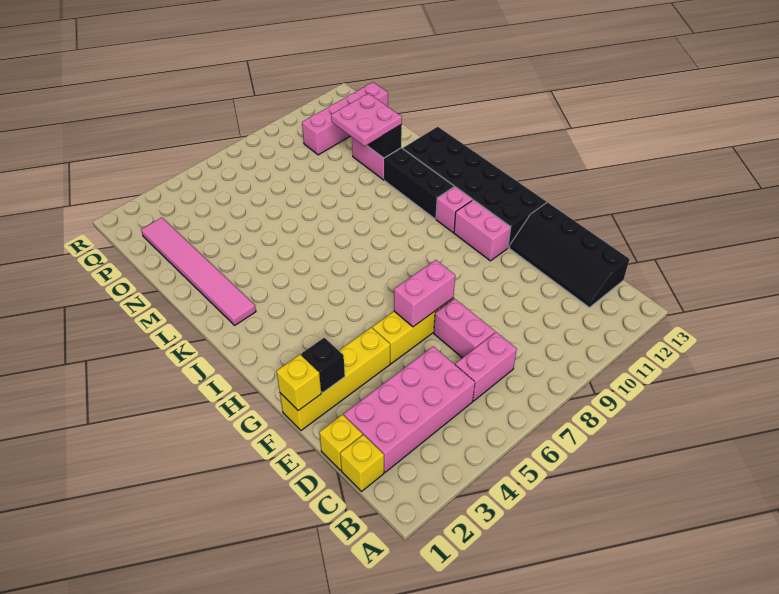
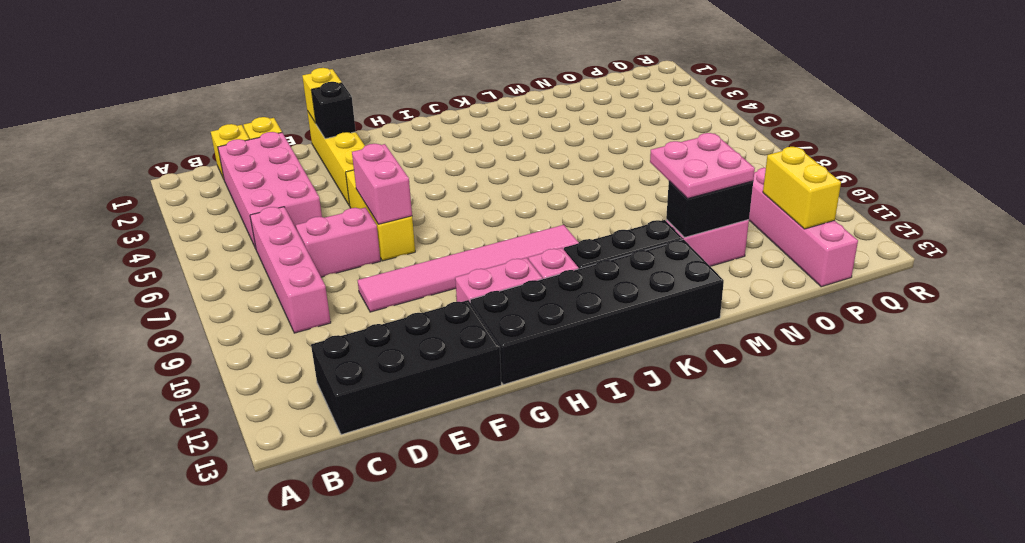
pink 1x2 brick [455,332,517,401] -> pink 1x4 brick [250,207,331,333]
black 2x4 slope [510,202,630,308] -> black 2x4 brick [311,300,501,435]
pink 1x6 tile [141,218,256,325] -> pink 1x6 tile moved to [358,225,579,312]
none -> yellow 1x2 brick [763,147,841,229]

